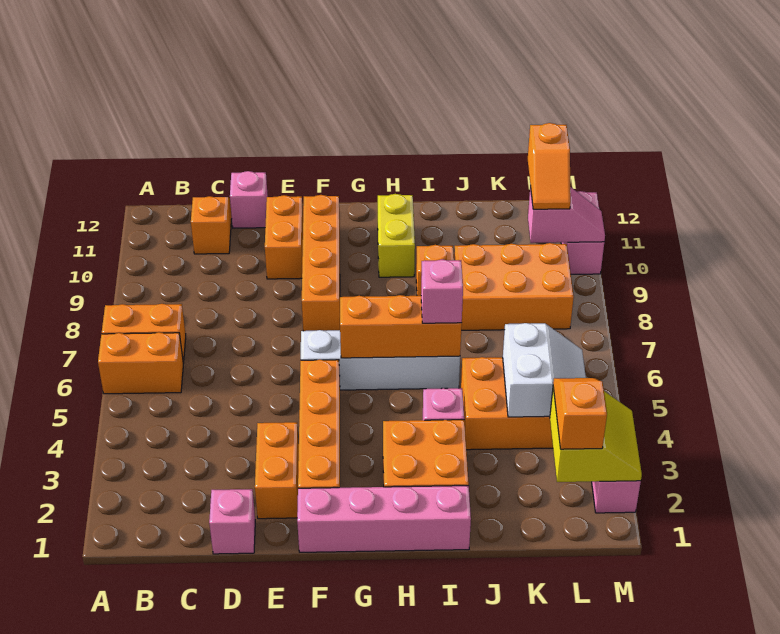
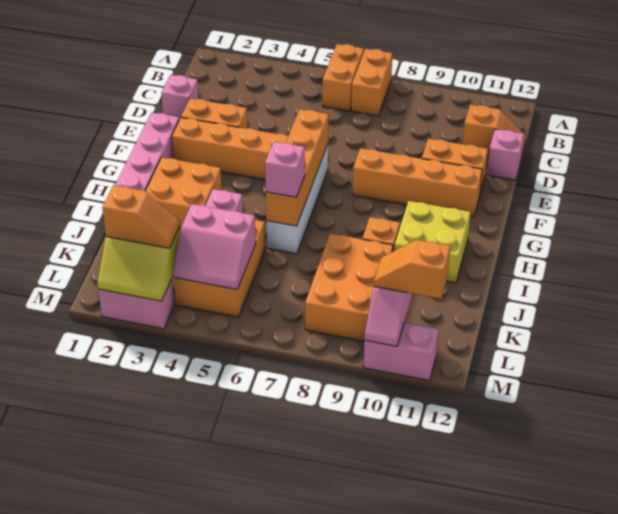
orange 1x3 brick [340,295,462,358] -> orange 1x4 brick [266,109,329,226]
yellow 1x2 brick [378,194,415,277] -> yellow 2x2 brick [394,201,471,283]
white 2x2 slope [503,323,586,417] -> pink 2x2 slope [173,204,256,289]

